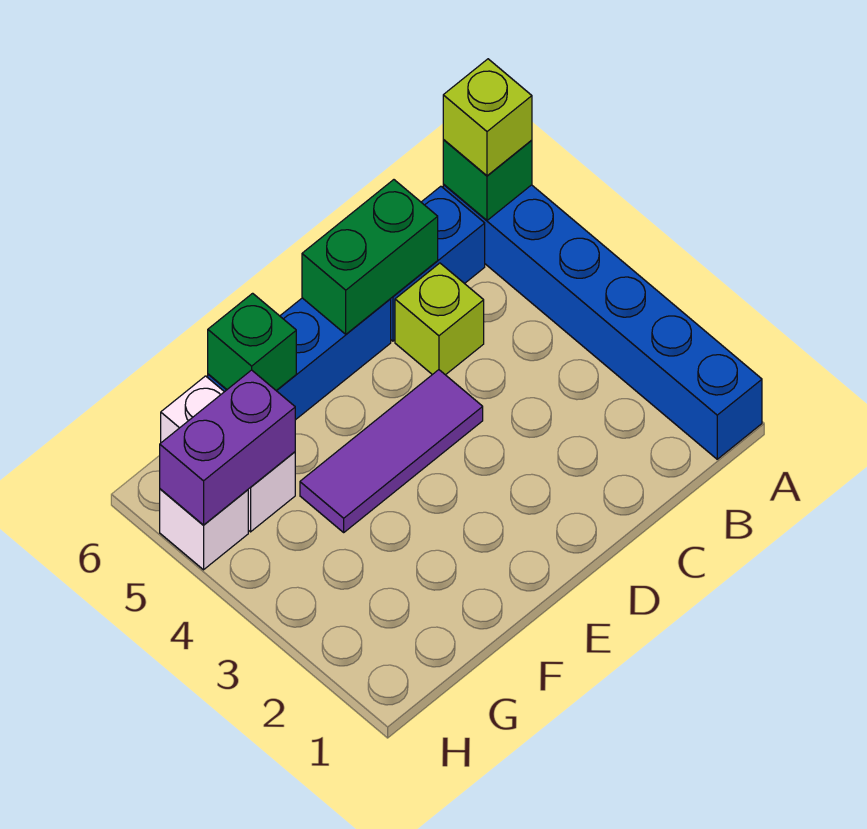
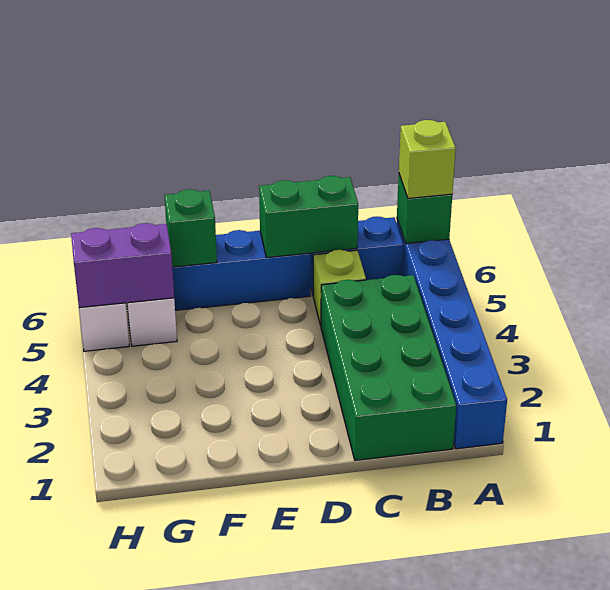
none -> green 2x4 brick [321,275,456,460]
purple 1x3 tile [300,370,483,532] -> none

